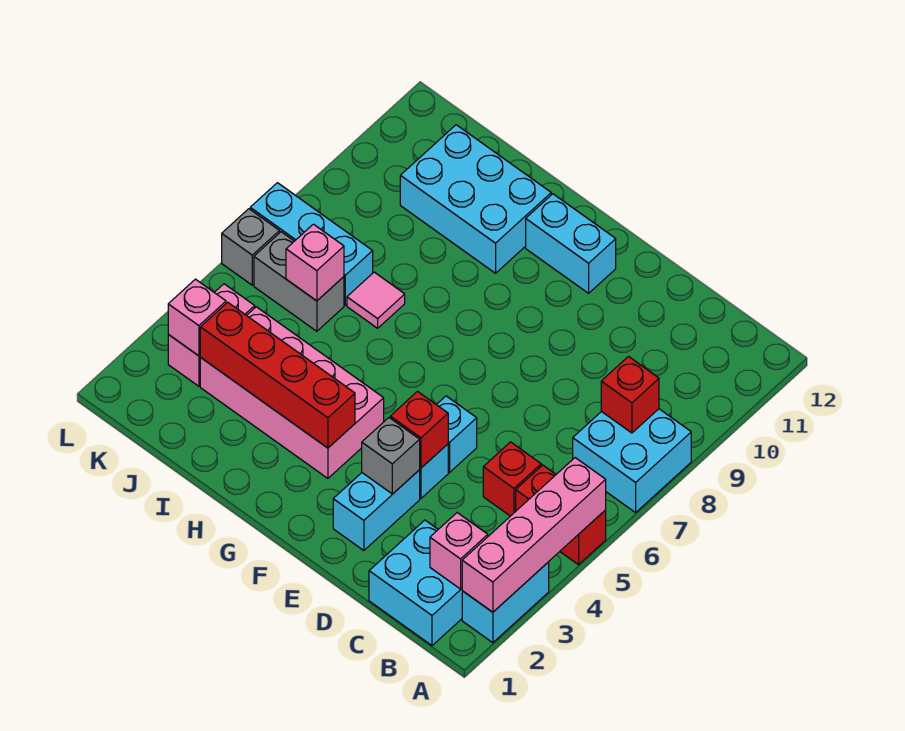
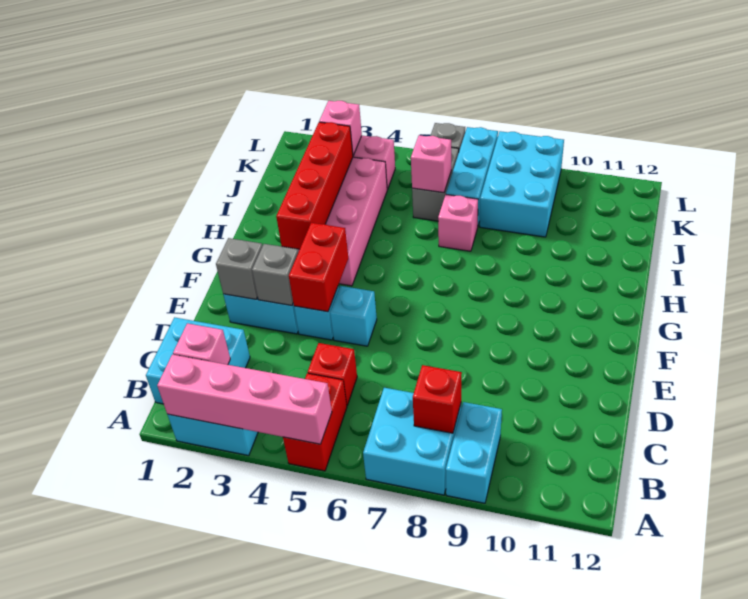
none -> grey 1x1 brick [216,238,262,299]
red 1x1 brick [390,392,448,468] -> red 1x2 brick [289,223,348,312]
cyan 1x2 brick [526,194,616,293] -> cyan 1x2 brick moved to [446,402,502,503]
cyan 2x3 brick [400,125,551,273] -> cyan 2x3 brick moved to [480,131,564,237]
pink 1x1 tile [347,272,405,328] -> pink 1x1 brick [438,195,478,251]

